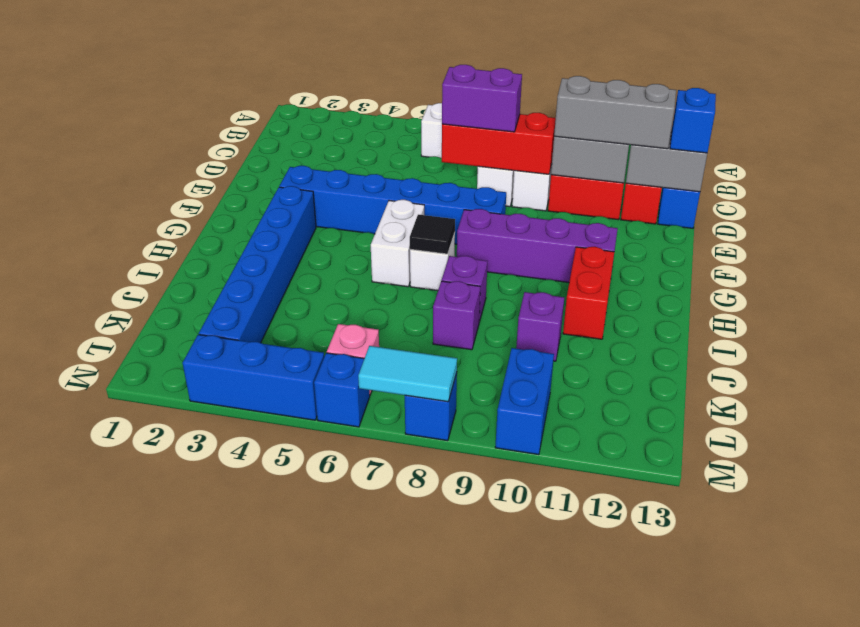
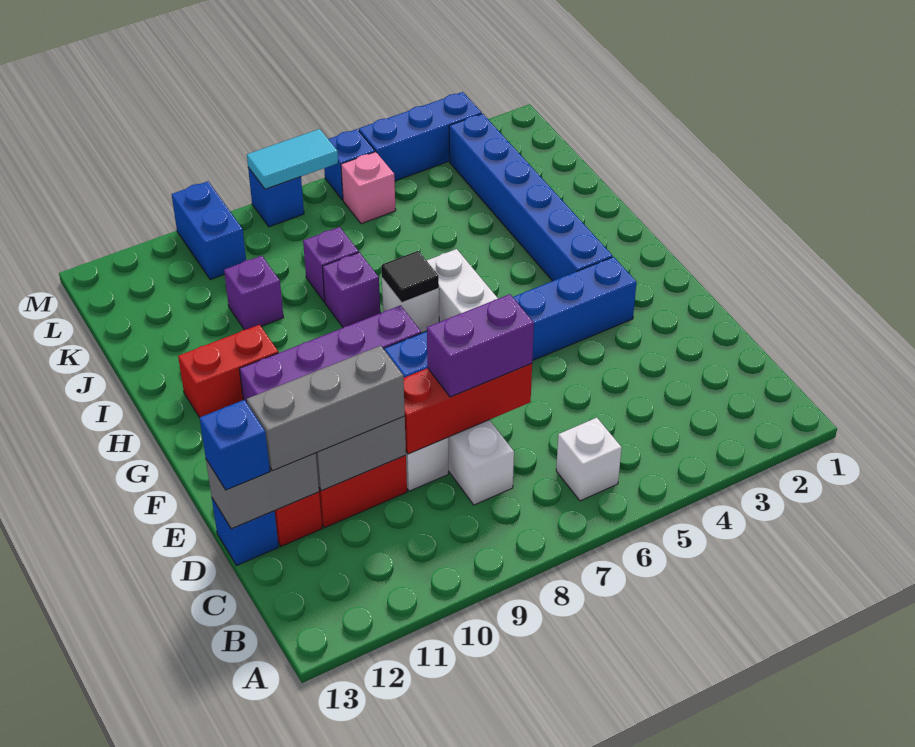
red 1x2 brick [563,247,614,339] -> red 1x2 brick turned to [178,325,278,418]

